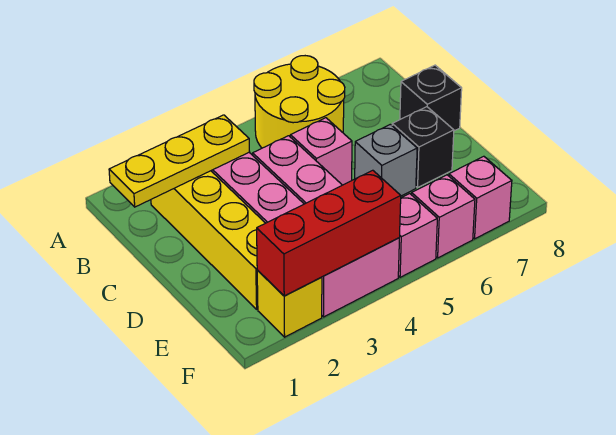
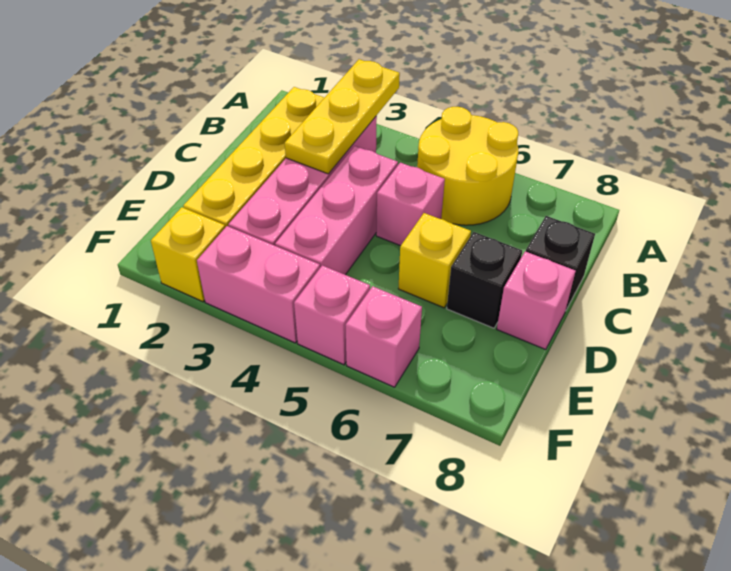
yellow 1x3 plate [109,115,250,207] -> yellow 1x3 plate turned to [285,59,400,174]
grey 1x1 brick [355,124,417,196] -> yellow 1x1 brick [398,213,471,308]
red 1x3 brick [257,170,401,296] -> none
pink 1x1 brick [449,156,512,239] -> pink 1x1 brick moved to [497,251,575,350]

